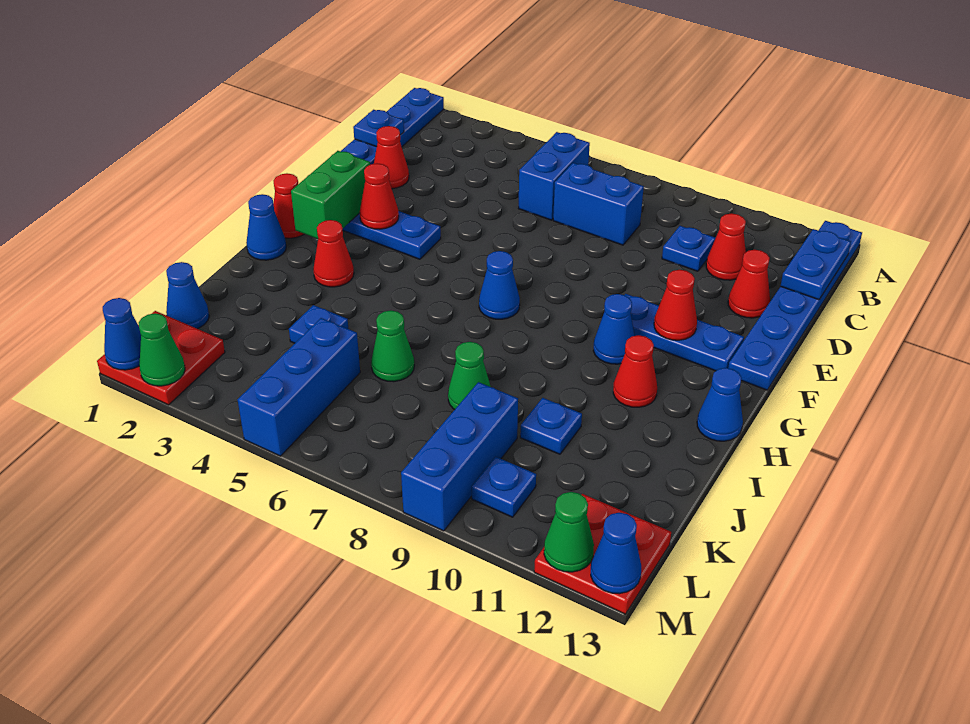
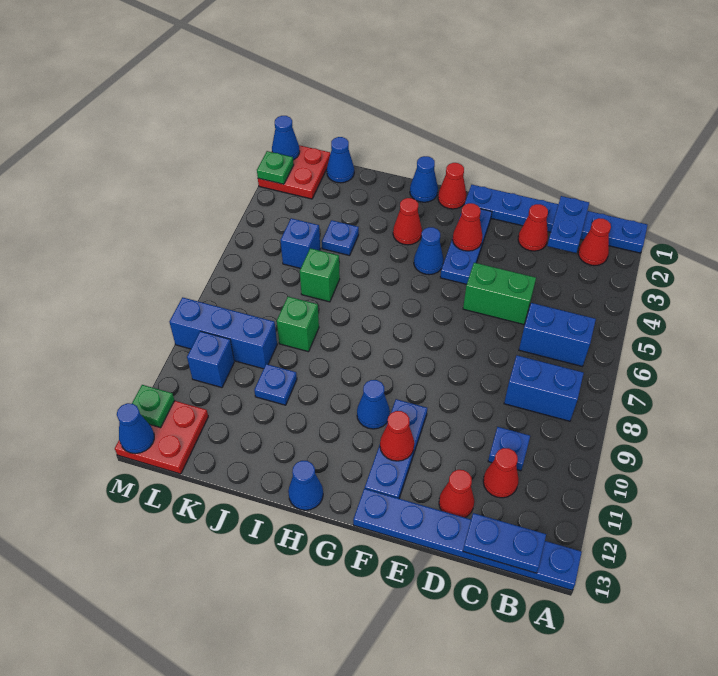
blue 1x1 plate [353,110,404,147] -> blue 1x2 plate [547,196,589,253]
blue 1x2 brick [553,163,644,245] -> blue 1x2 brick turned to [504,355,584,421]
green 1x2 brick [291,151,370,239] -> green 1x2 brick moved to [463,263,536,324]
blue 1x1 cone [479,251,520,319] -> blue 1x1 cone moved to [414,227,444,275]
red 1x1 cone [613,335,657,407] -> red 1x1 cone moved to [578,218,611,266]
green 1x1 cone [371,311,414,382] -> green 1x1 brick [300,248,340,302]
green 1x1 cone [448,342,491,410] -> green 1x1 brick [277,297,319,352]
blue 1x3 brick [238,318,360,456] -> blue 1x1 brick [281,218,320,268]
blue 1x1 plate [472,457,536,517] -> blue 1x1 brick [187,331,234,387]
green 1x1 cone [139,313,185,386] -> green 1x1 plate [257,151,294,184]
green 1x1 cone [544,492,594,572] -> green 1x1 plate [132,385,175,428]

